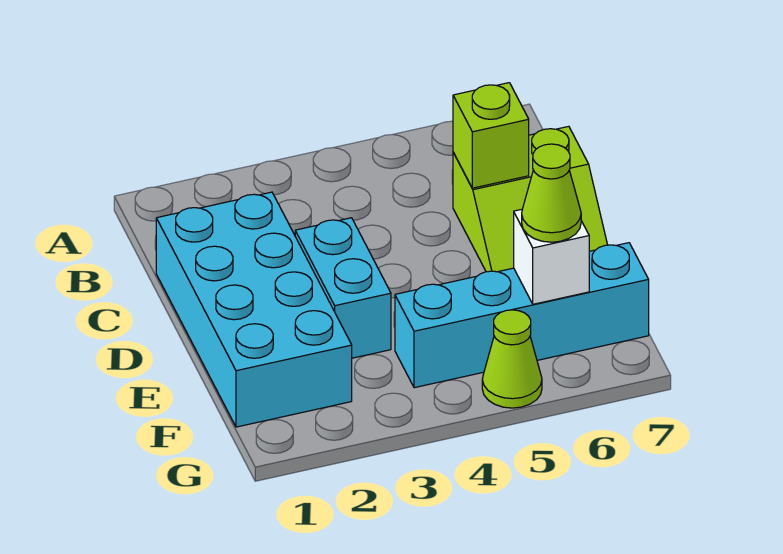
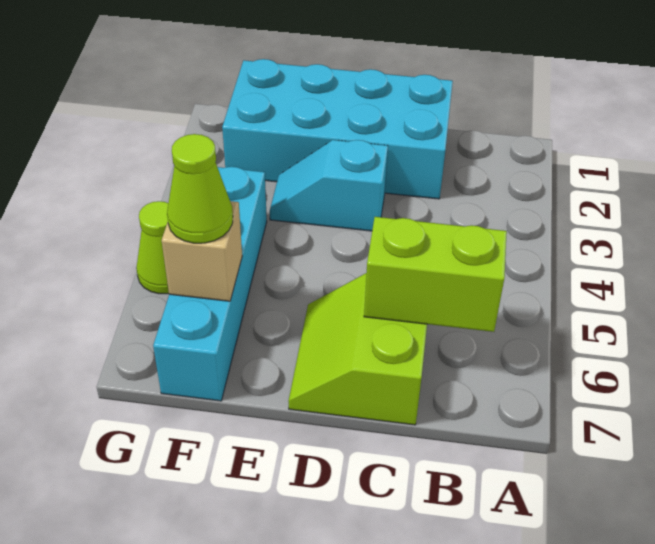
lime 1x1 brick [453,83,529,188] -> lime 1x2 brick [364,217,507,332]
cyan 1x2 brick [295,218,391,358] -> cyan 1x2 slope [270,140,388,231]
white 1x1 brick [514,209,589,304] -> tan 1x1 brick [162,201,242,301]

